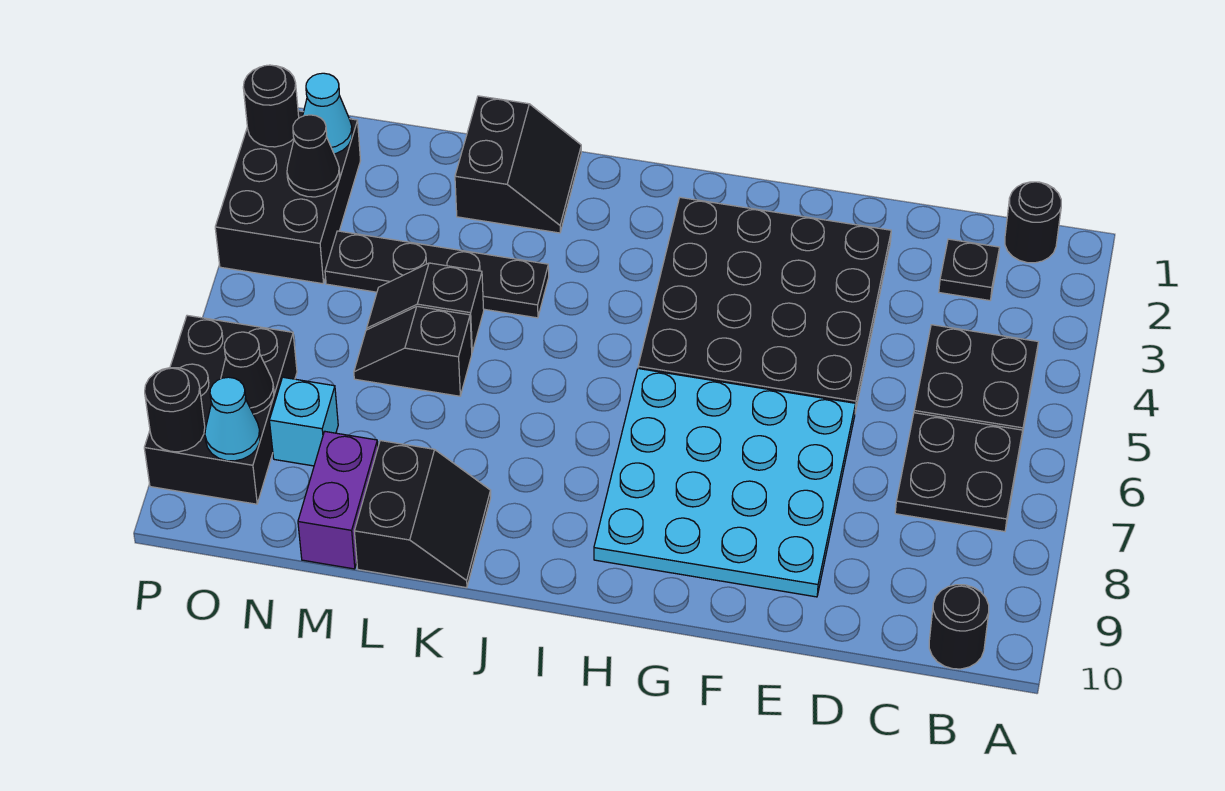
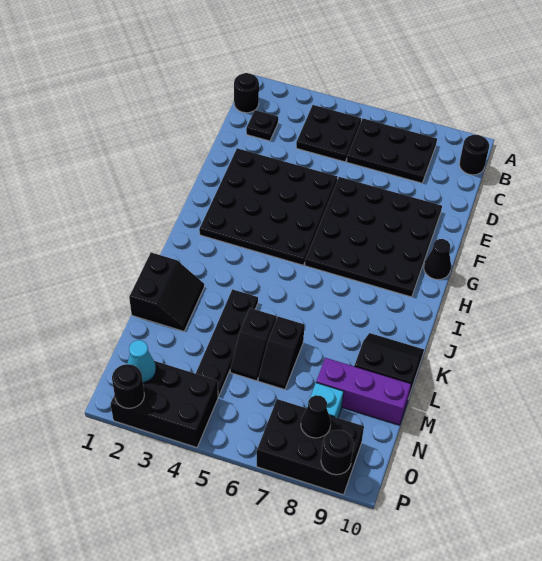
black 2x2 plate [895,413,1023,532] -> black 2x3 plate [347,119,437,183]
cyan 4x4 plate [594,369,855,597] -> black 4x4 plate [305,177,442,297]
black 2x2 slope [455,96,581,233] -> black 2x2 slope turned to [129,253,204,331]
purple 1x2 brick [298,432,378,569] -> purple 1x3 brick [316,358,411,425]
black 1x1 cone [287,115,340,197] -> black 1x1 cone moved to [424,239,451,280]
cyan 1x1 cone [205,377,260,461] -> none

